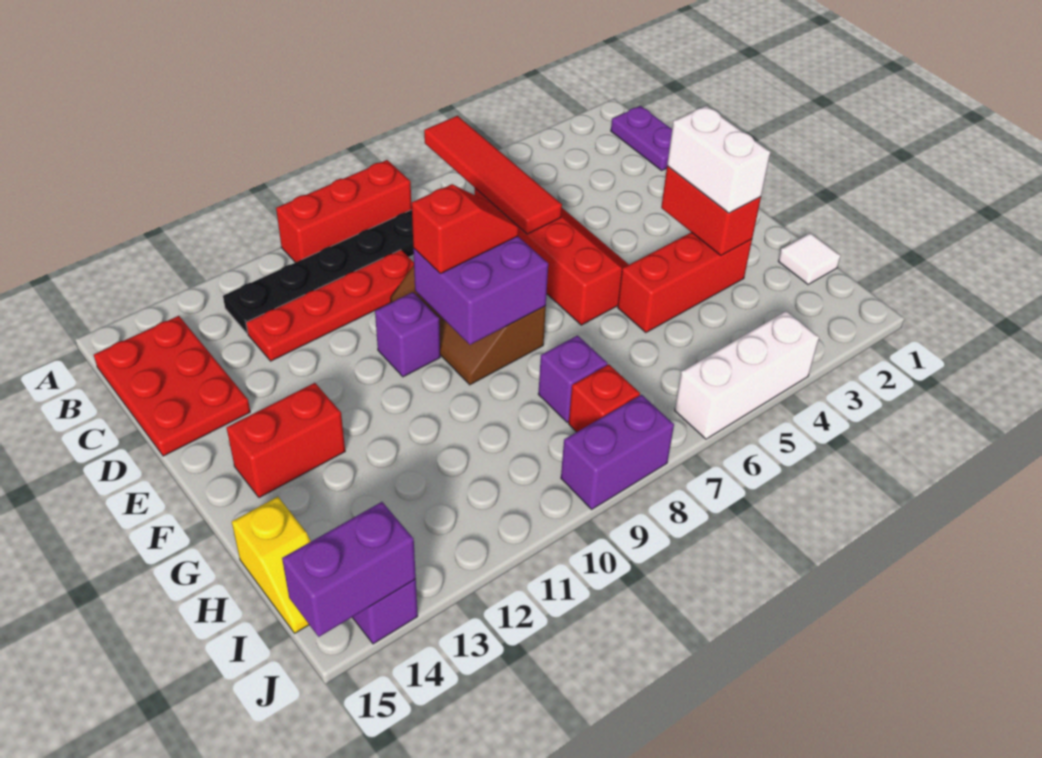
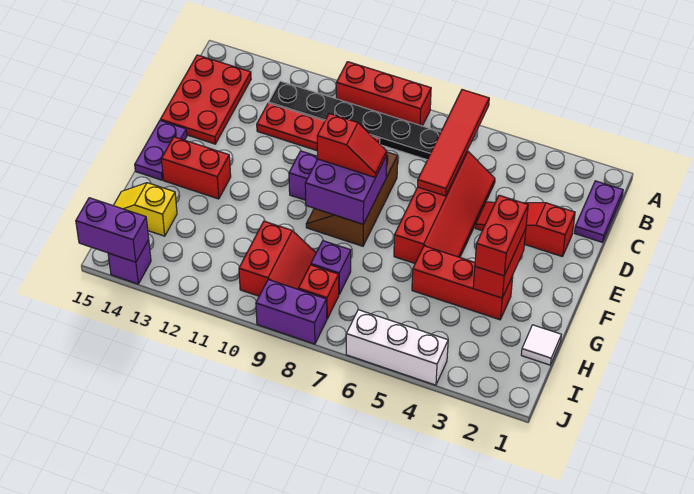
none -> red 1x3 slope [475,202,575,257]
none -> purple 1x2 plate [135,121,187,180]
white 1x2 brick [667,106,770,213] -> red 1x2 brick [475,195,528,276]
none -> red 2x2 slope [239,221,316,296]
yellow 1x2 slope [232,497,311,633] -> yellow 1x2 slope turned to [113,183,177,236]

